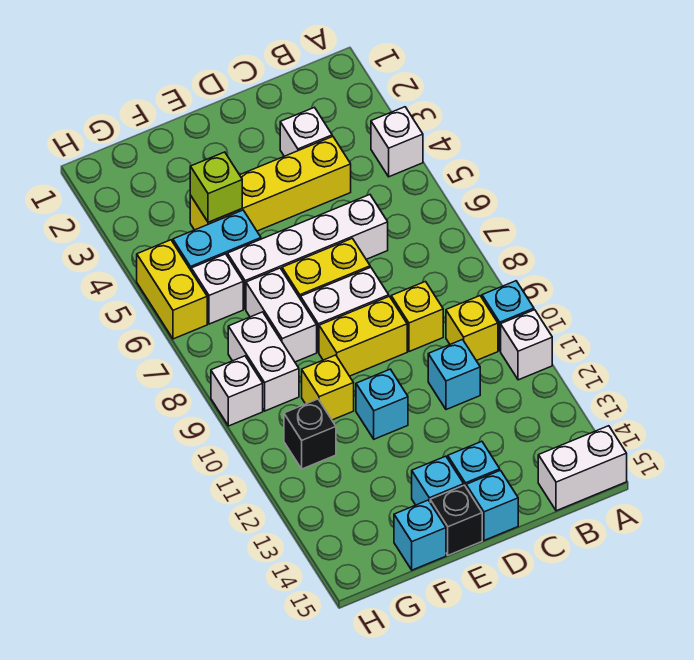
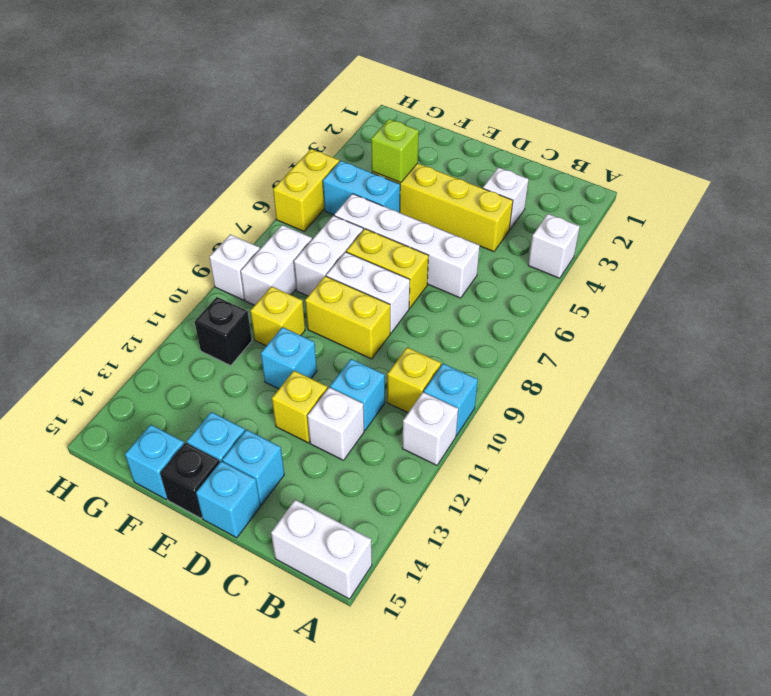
yellow 1x1 brick [391,282,443,352] -> yellow 1x1 brick moved to [272,371,328,443]
white 1x1 brick [191,254,243,324] -> white 1x1 brick moved to [307,387,364,460]

